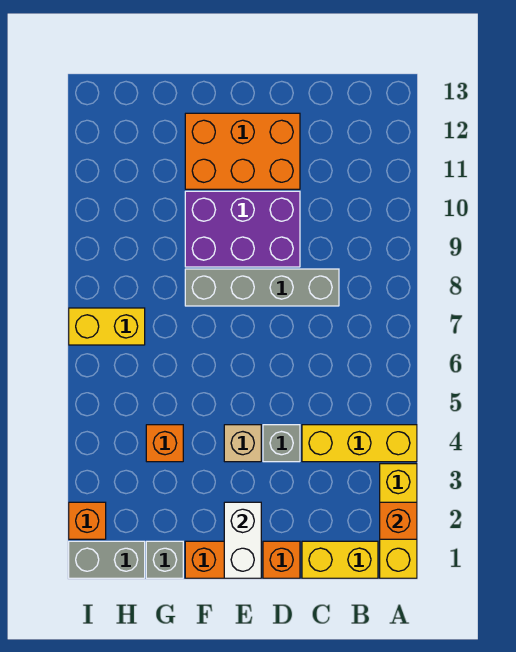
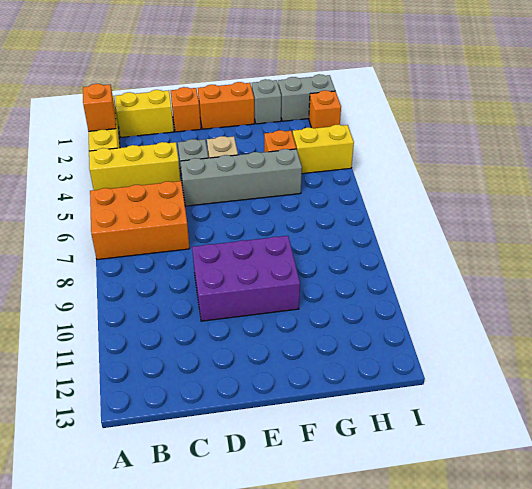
grey 1x4 brick [185,269,339,306] -> grey 1x4 brick moved to [180,149,302,206]
orange 2x3 brick [185,113,300,189] -> orange 2x3 brick moved to [90,181,190,260]
white 1x2 brick [224,502,261,578] -> none
yellow 1x2 brick [69,308,145,345] -> yellow 1x2 brick moved to [293,125,354,174]

